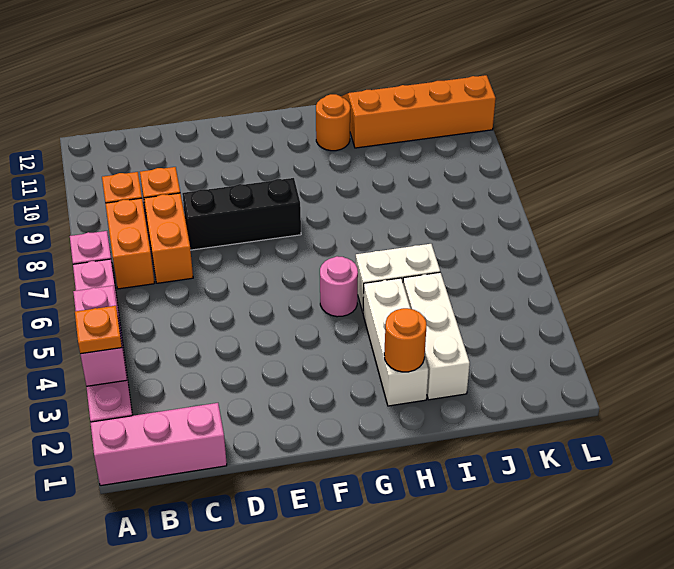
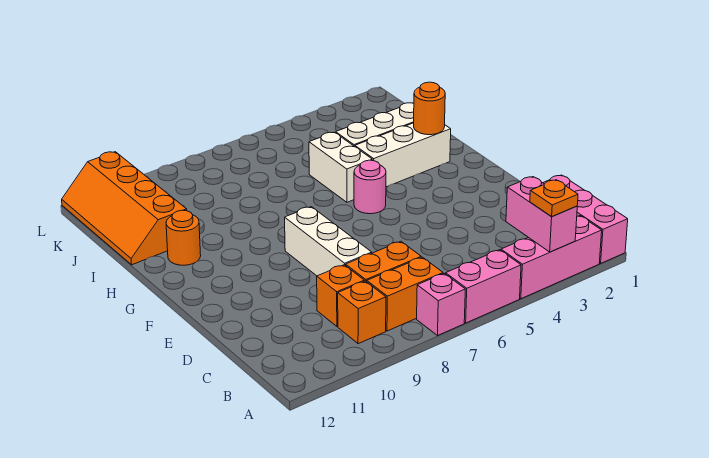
pink 1x2 brick [73,286,127,386] -> pink 1x2 brick turned to [506,177,577,252]
black 1x3 brick [182,178,301,250] -> white 1x3 brick [285,207,372,276]

